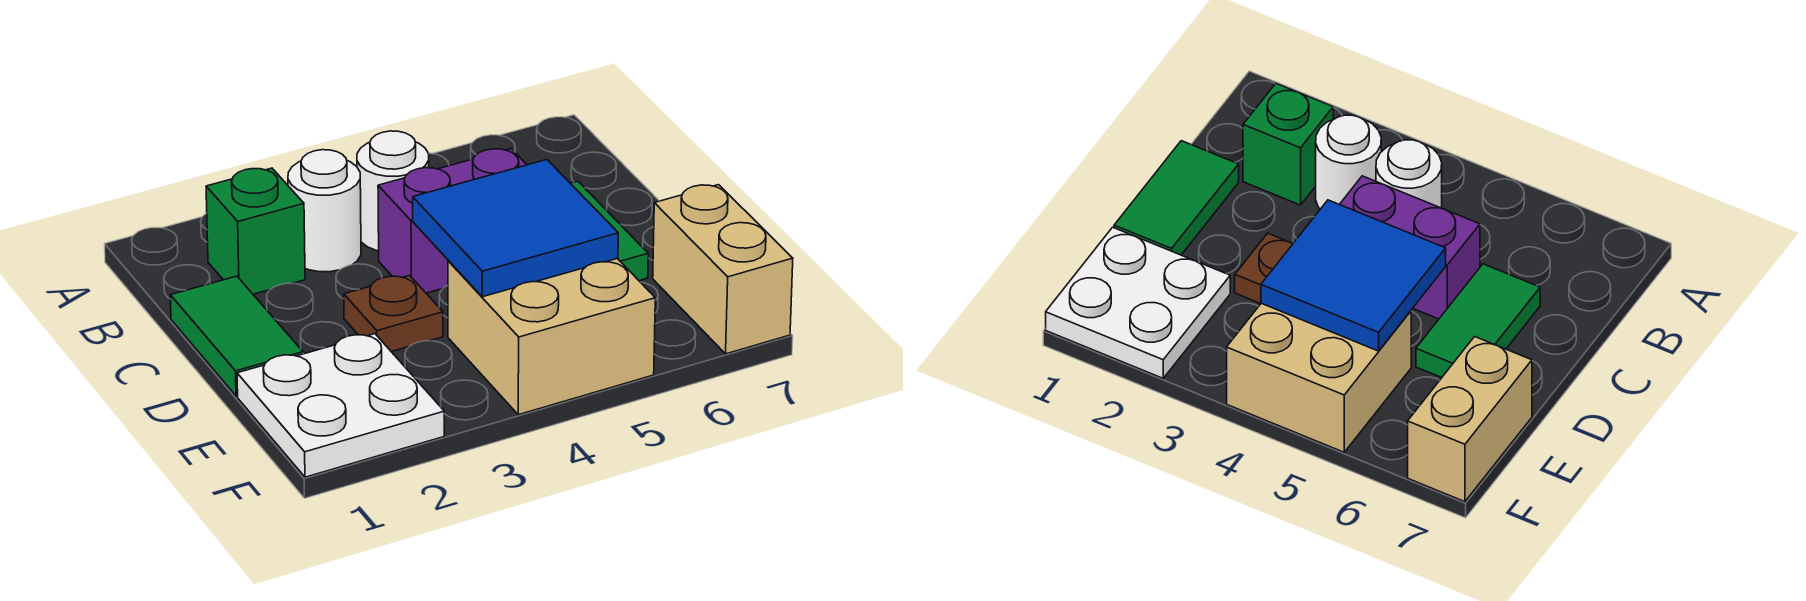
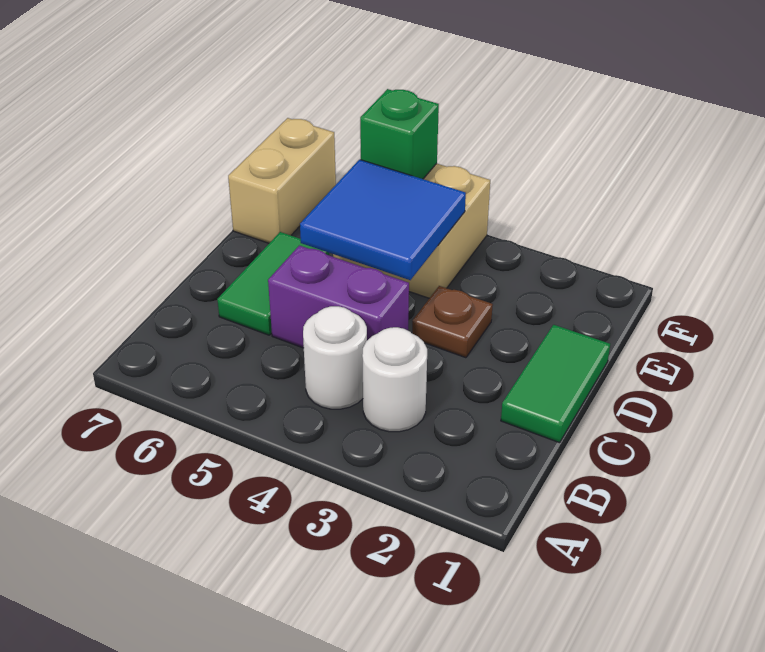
green 1x1 brick [206,168,305,294] -> green 1x1 brick moved to [360,89,439,179]
white 2x2 plate [237,334,444,477] -> none

